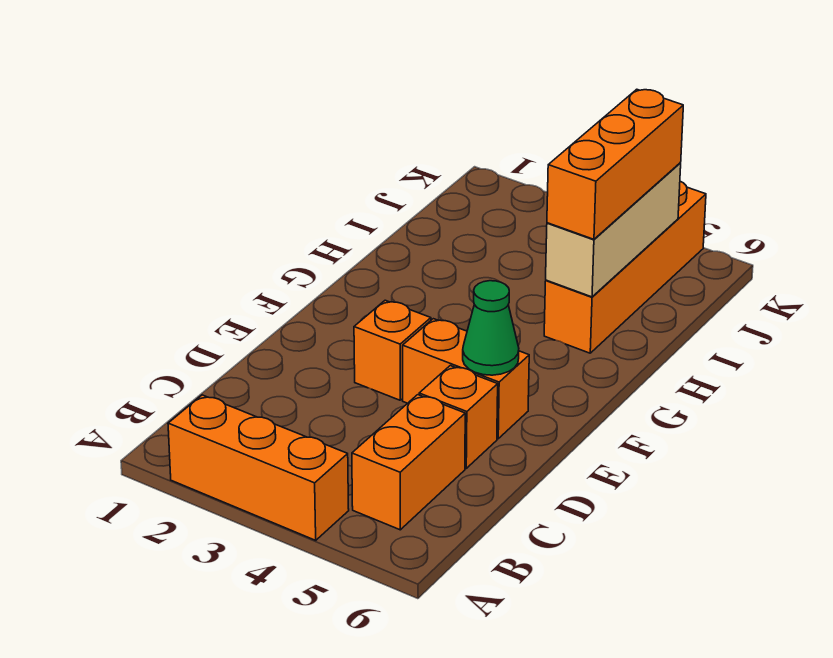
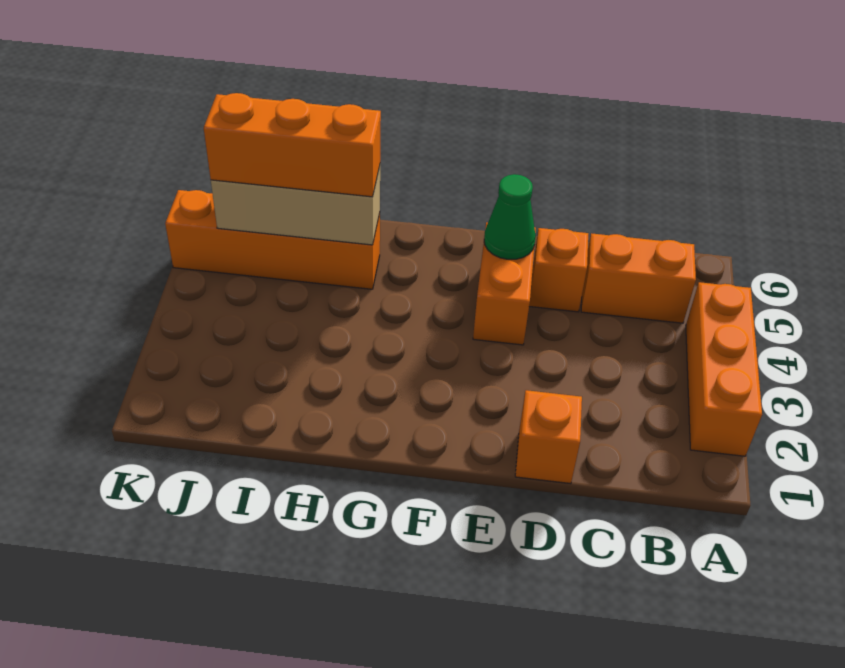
orange 1x1 brick [354,300,431,400] -> orange 1x1 brick moved to [515,390,582,484]

